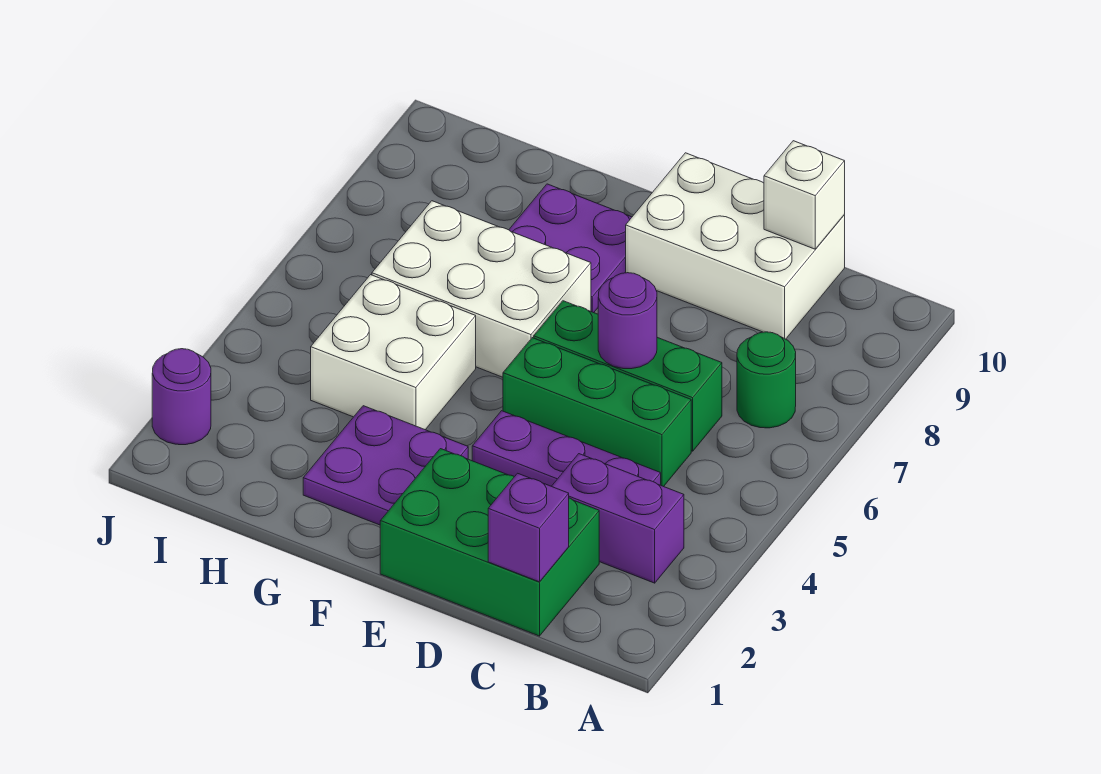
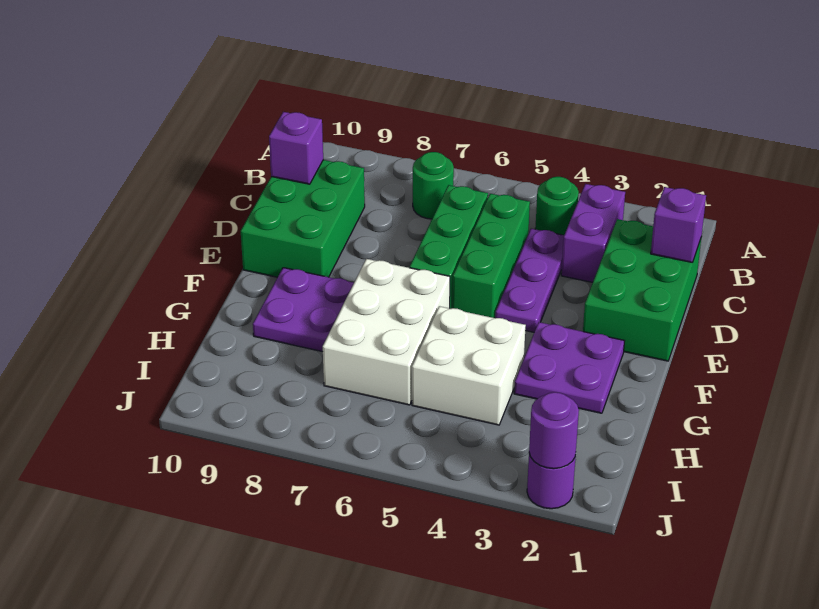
none -> green 1x1 round brick [535,177,579,235]
white 2x3 brick [626,153,845,339] -> green 2x3 brick [241,160,365,277]
white 1x1 brick [764,141,845,249] -> purple 1x1 brick [269,112,323,184]
purple 1x1 round brick [598,273,657,369] -> purple 1x1 round brick moved to [529,392,579,469]

